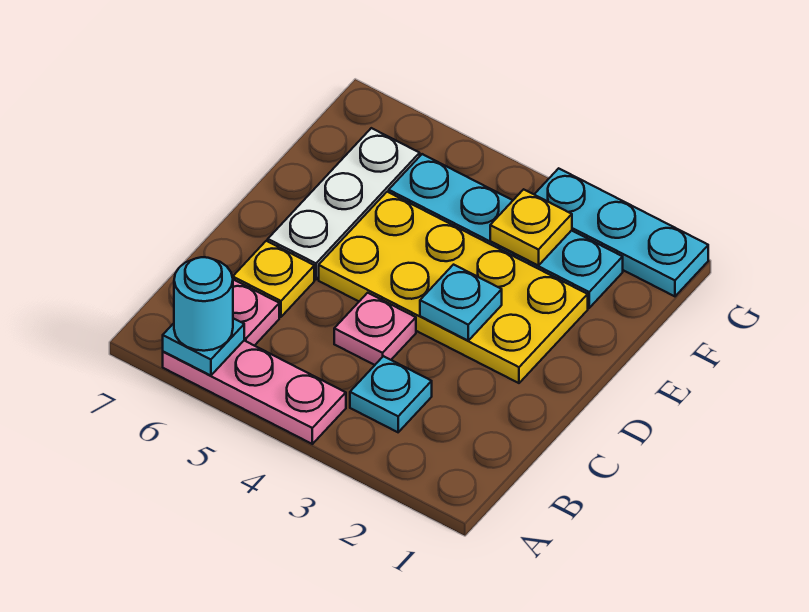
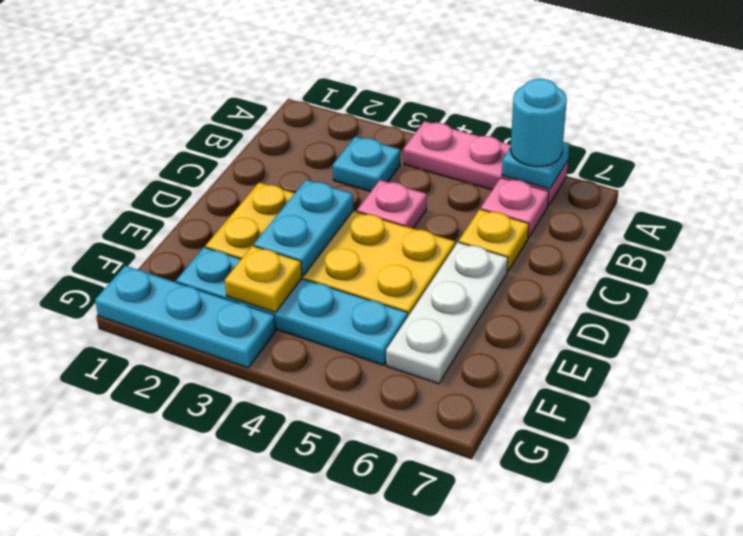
cyan 1x1 plate [420,265,502,340] -> cyan 1x2 plate [254,180,354,276]

